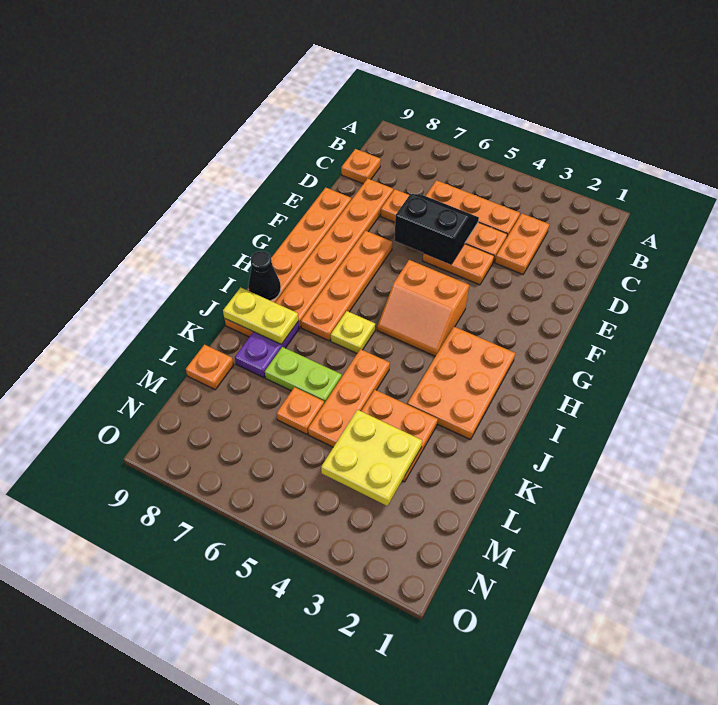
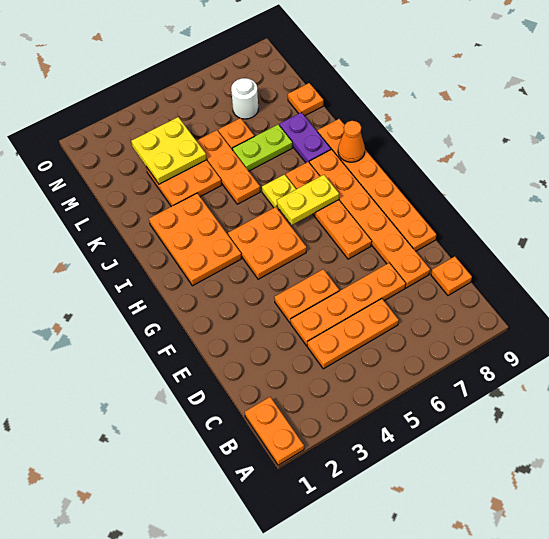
orange 1x2 plate [495,214,549,274] -> orange 1x2 plate moved to [245,397,304,465]
black 2x2 slope [394,194,479,264] -> none
orange 2x2 slope [377,260,469,356] -> orange 2x2 plate [228,207,306,279]
black 1x1 cone [248,251,281,301] -> orange 1x1 cone [338,121,365,162]
yellow 1x2 plate [223,288,298,344] -> yellow 1x2 plate moved to [277,175,339,225]
none -> white 1x1 round brick [231,78,258,119]

